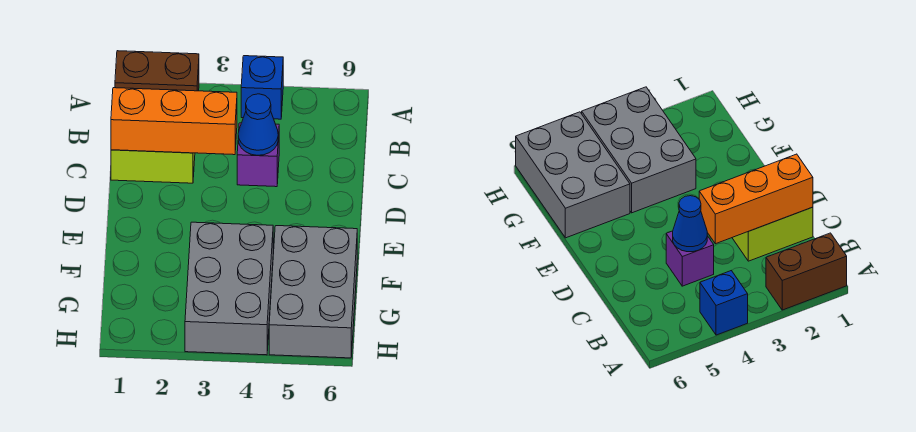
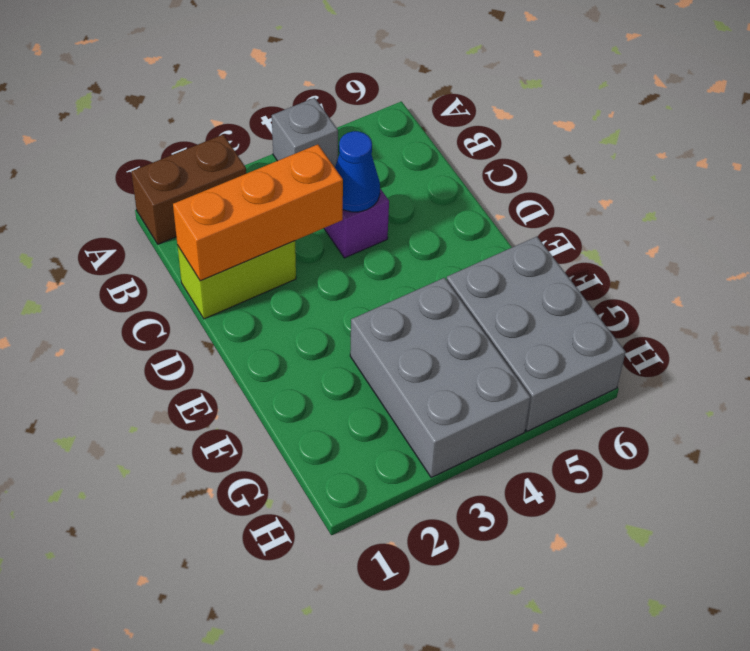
blue 1x1 brick [241,56,283,119] -> grey 1x1 brick [272,98,338,167]

